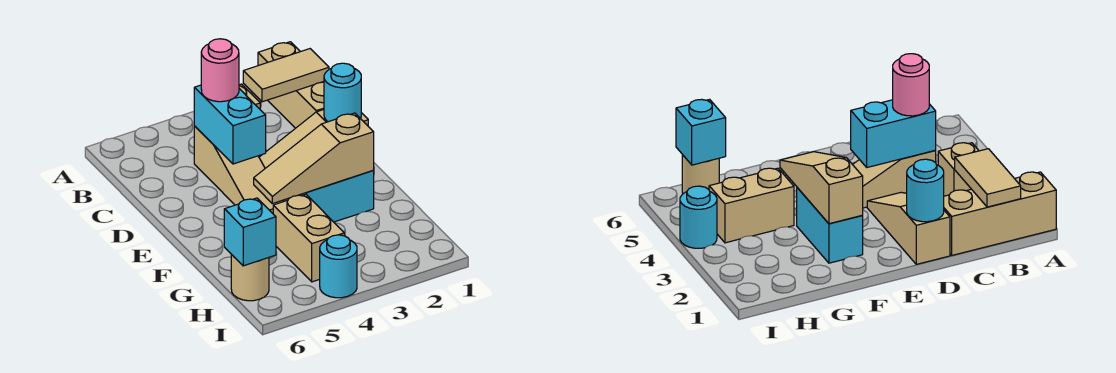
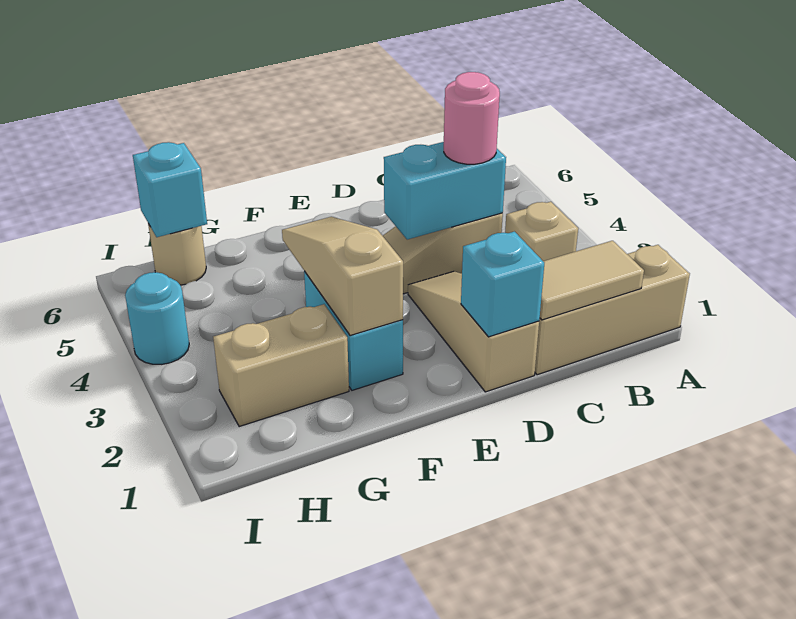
tan 1x2 tile [243,49,329,102] -> tan 1x2 tile turned to [540,241,644,320]
cyan 1x1 round brick [324,63,361,122] -> cyan 1x1 brick [461,232,544,337]
tan 1x2 brick [273,194,344,282] -> tan 1x2 brick moved to [213,304,349,427]

